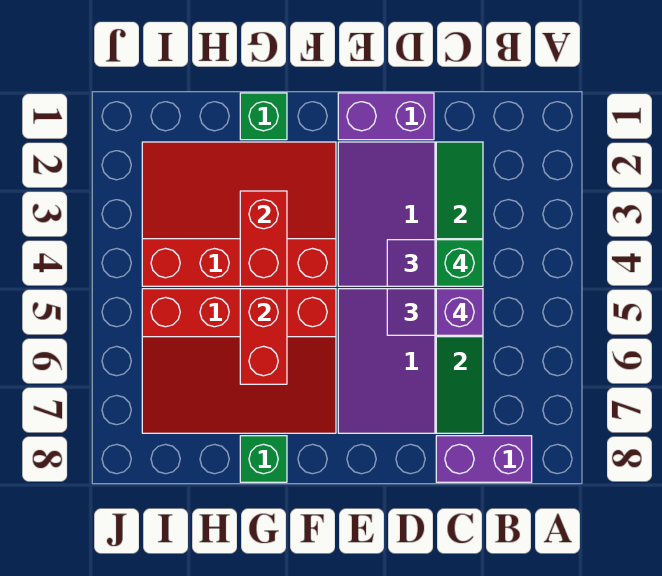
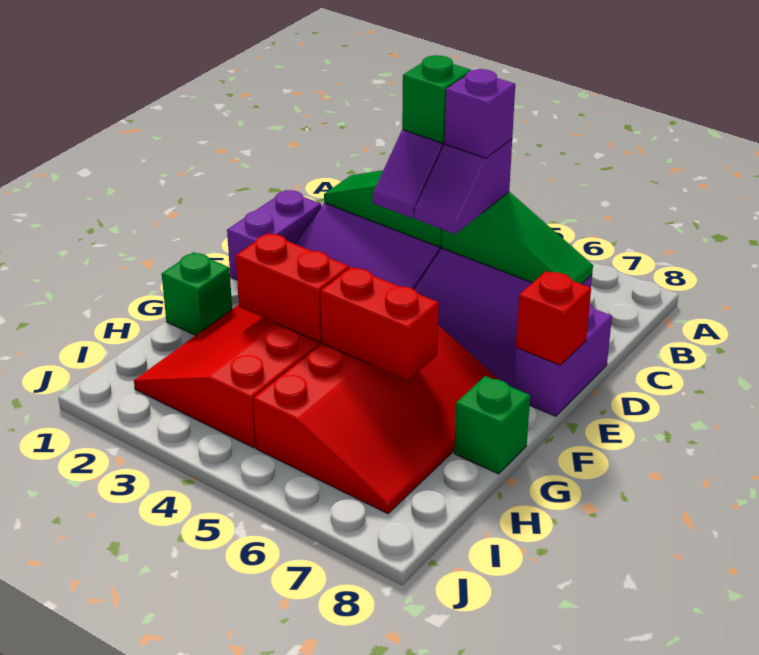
purple 1x2 brick [436,436,532,482] -> purple 1x2 brick moved to [513,305,612,416]
none -> red 1x1 brick [516,271,591,365]

